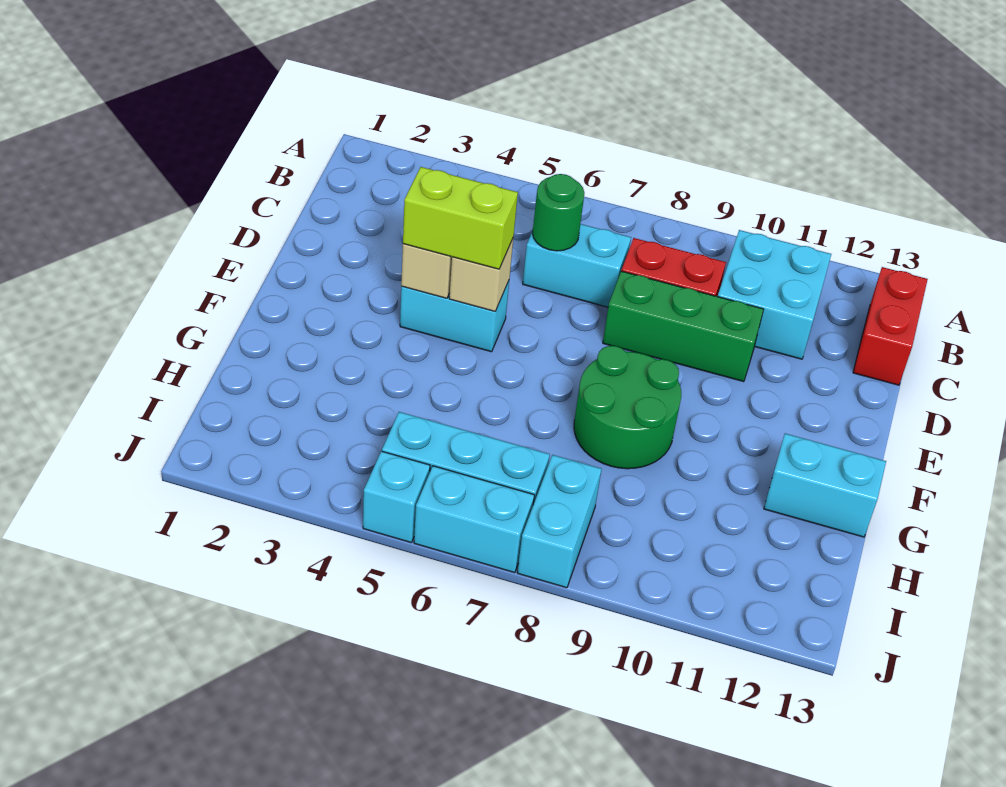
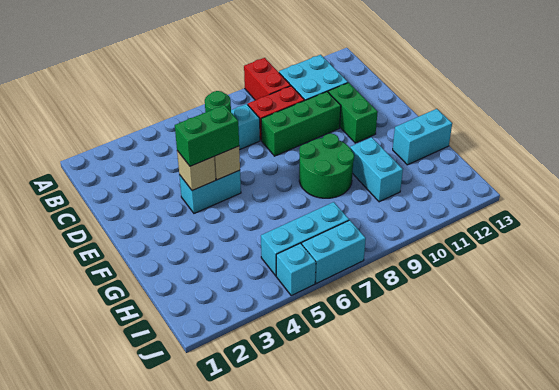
red 1x2 brick [853,267,928,385] -> red 1x2 brick moved to [244,58,291,100]
none -> green 1x2 brick [328,83,378,143]
lime 1x2 brick [403,167,518,269] -> green 1x2 brick [175,105,239,166]
cyan 1x2 brick [517,455,601,588] -> cyan 1x2 brick moved to [350,137,403,202]

